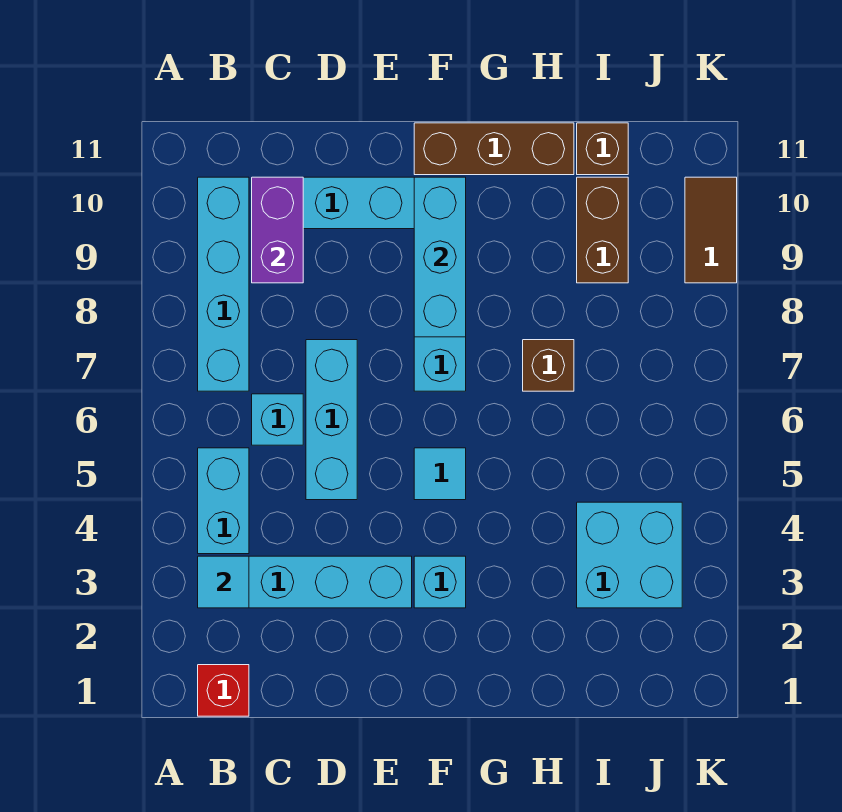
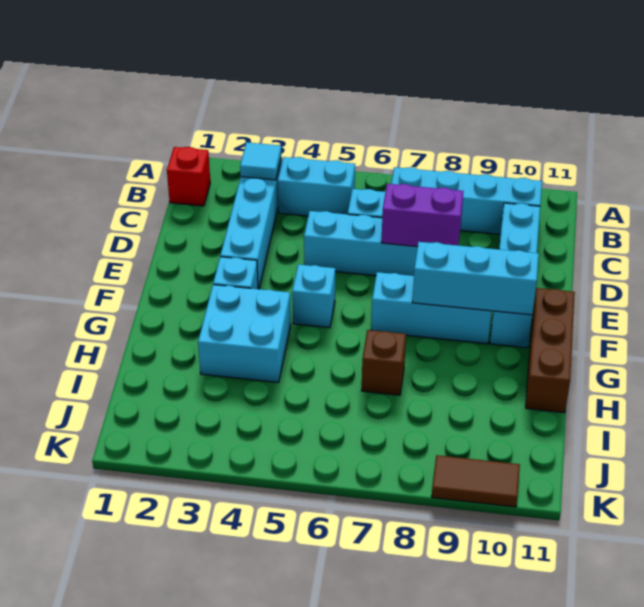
purple 1x2 brick [252,177,303,283] -> purple 1x2 brick moved to [381,184,463,247]
cyan 1x1 tile [414,448,466,500] -> cyan 1x1 brick [292,264,335,328]
cyan 2x2 brick [577,502,682,608] -> cyan 2x2 brick moved to [198,285,291,382]
brown 1x2 brick [577,177,628,283] -> none
brown 1x1 brick [577,123,628,175] -> none

